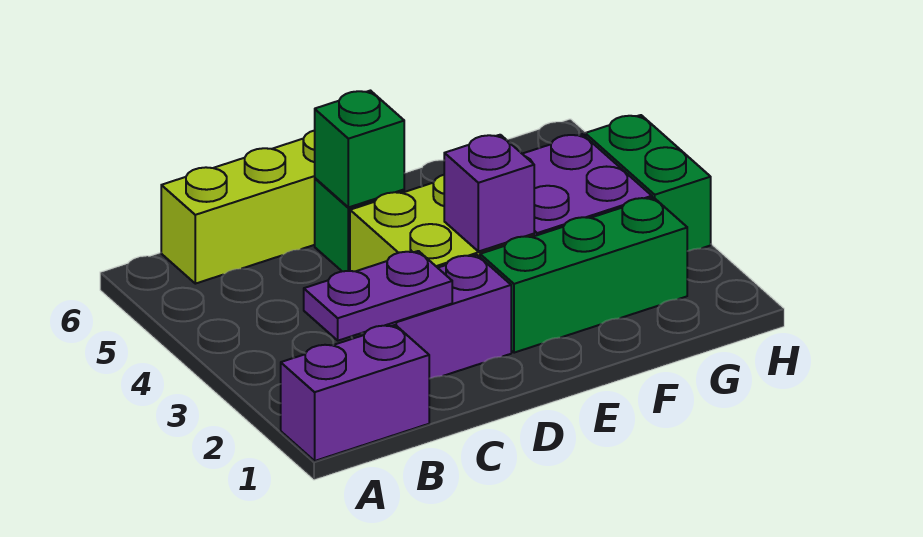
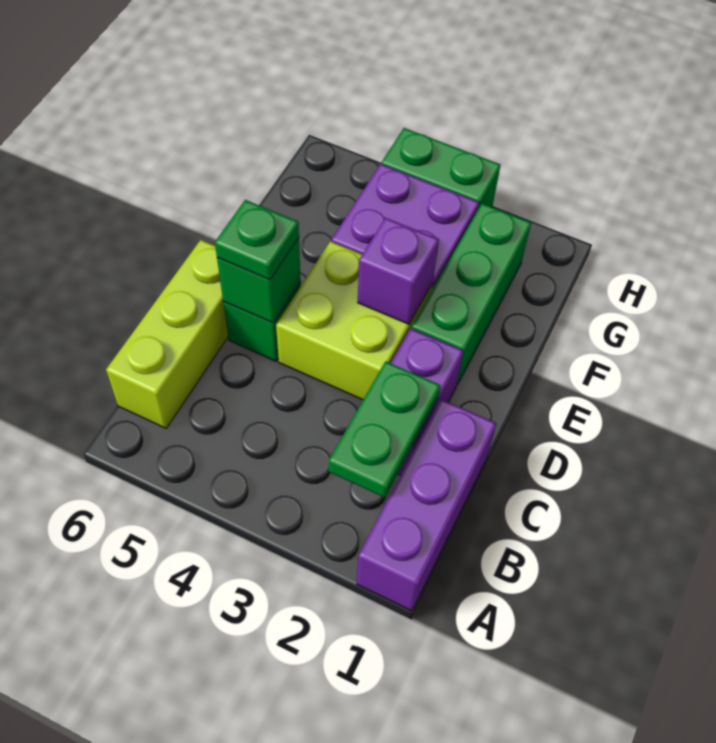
purple 1x2 brick [281,325,429,461] -> purple 1x3 brick [357,399,496,611]
purple 1x2 plate [304,251,452,341] -> green 1x2 plate [329,361,440,498]
none -> green 1x1 plate [215,200,299,280]

